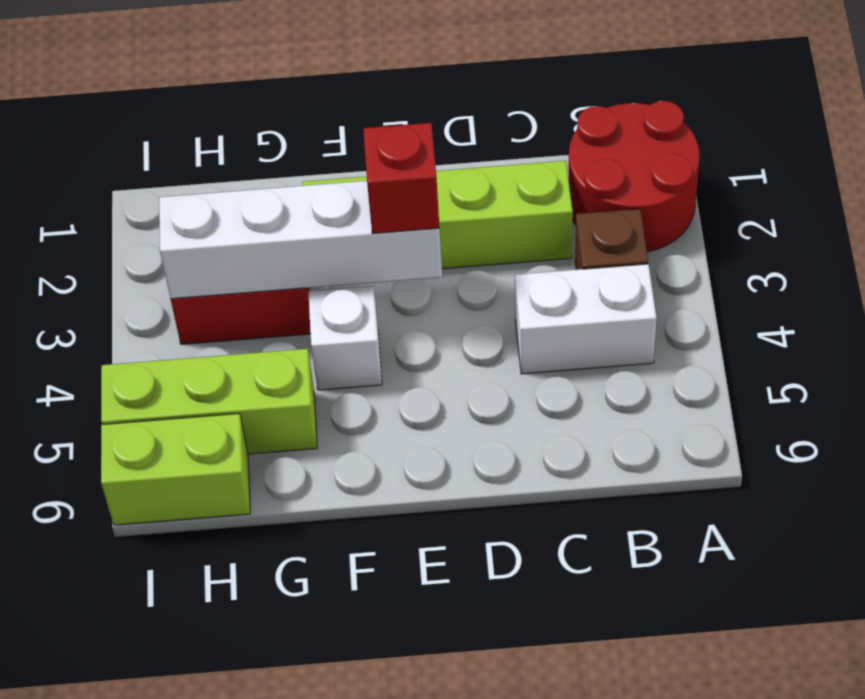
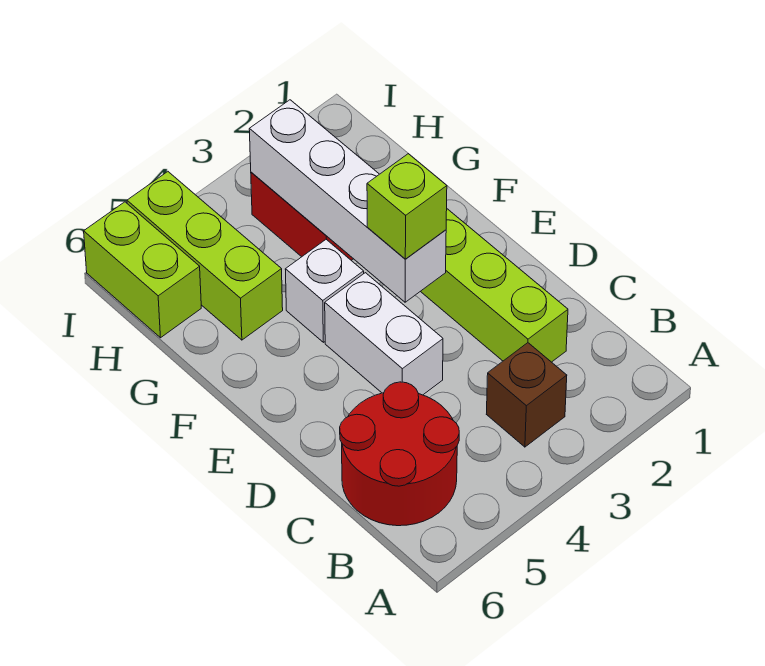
red 2x2 round brick [568,101,700,252] -> red 2x2 round brick moved to [340,382,459,526]
white 1x2 brick [515,264,657,374] -> white 1x2 brick moved to [325,273,443,395]
red 1x1 brick [363,123,439,234] -> lime 1x1 brick [367,154,447,259]

